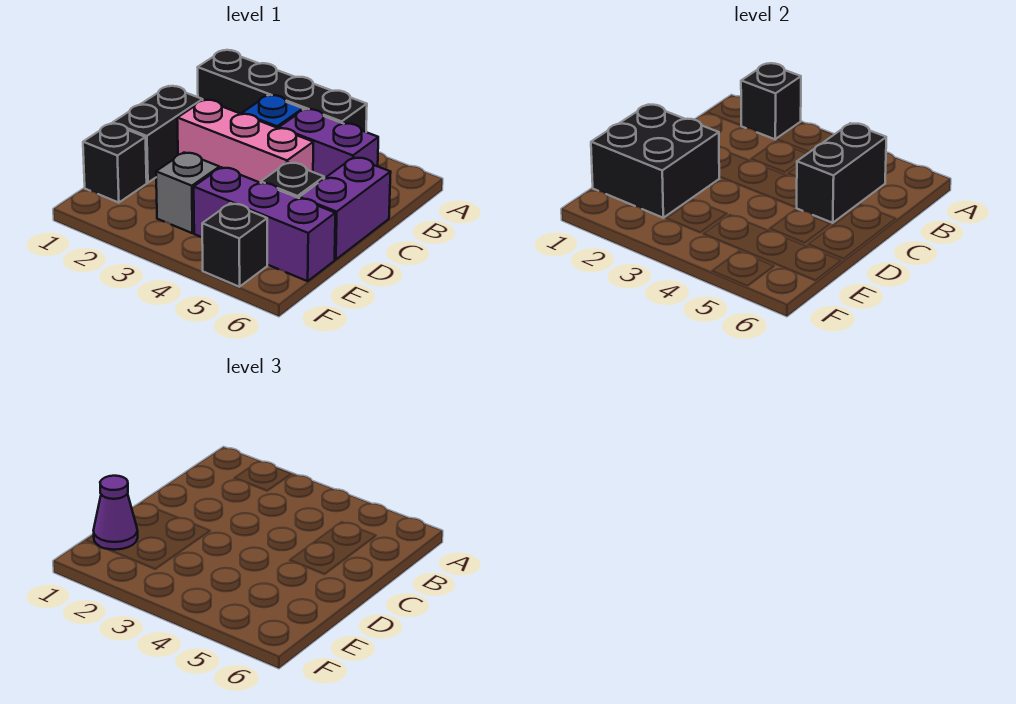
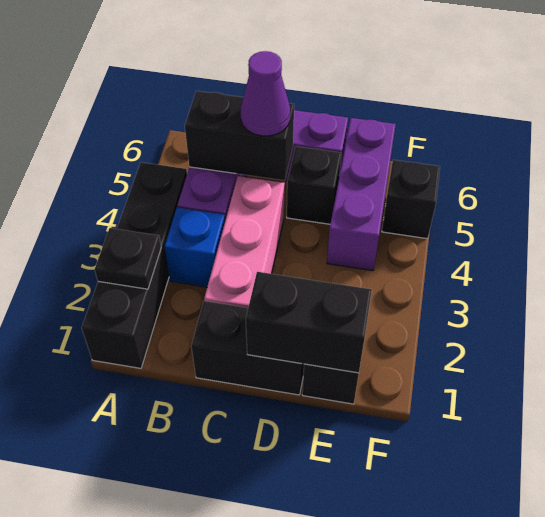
black 1x1 brick [741,63,801,139] -> black 1x1 plate [95,228,161,289]
black 2x2 brick [591,105,719,218] -> black 1x2 brick [246,272,372,373]
purple 1x1 cone [93,476,138,550] -> purple 1x1 cone moved to [241,51,290,136]
grey 1x1 brick [156,153,220,233] -> none

